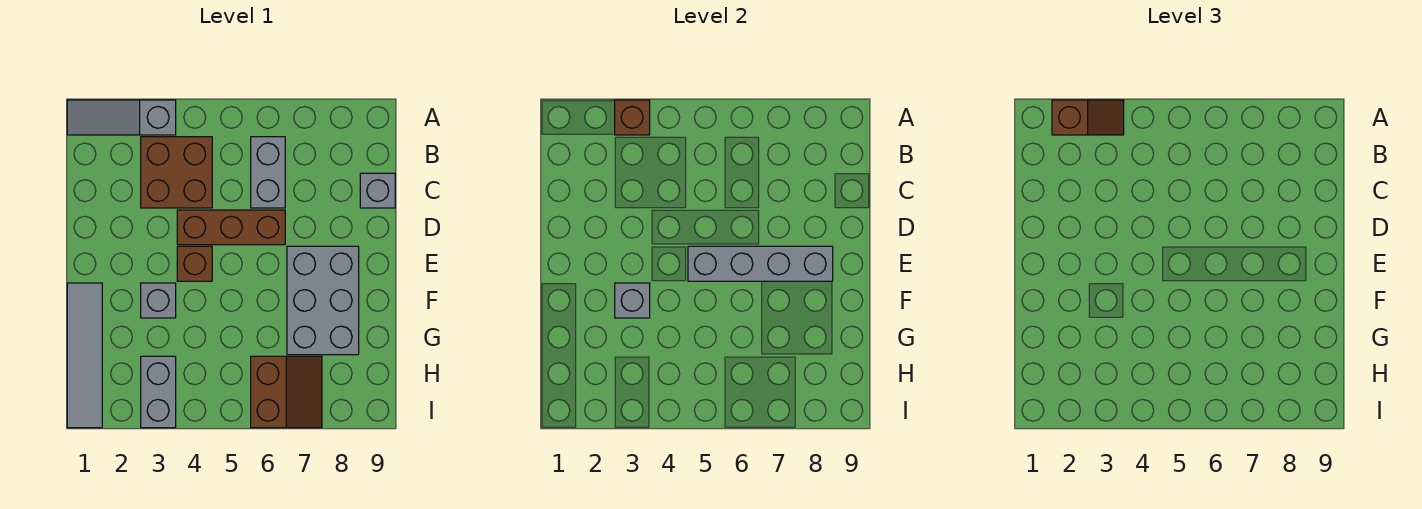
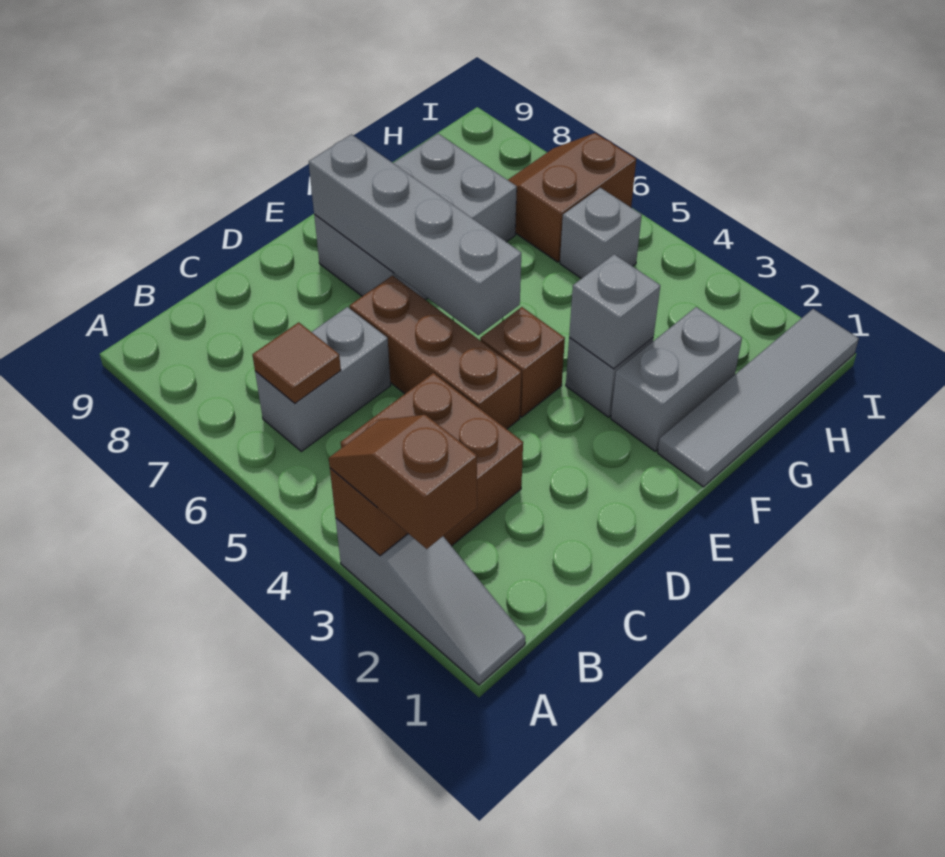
none -> brown 1x1 tile [252,322,341,403]
grey 1x1 brick [360,173,395,208] -> grey 1x1 brick moved to [560,188,642,279]
grey 1x2 brick [141,356,176,428] -> grey 1x2 brick moved to [611,307,742,451]

